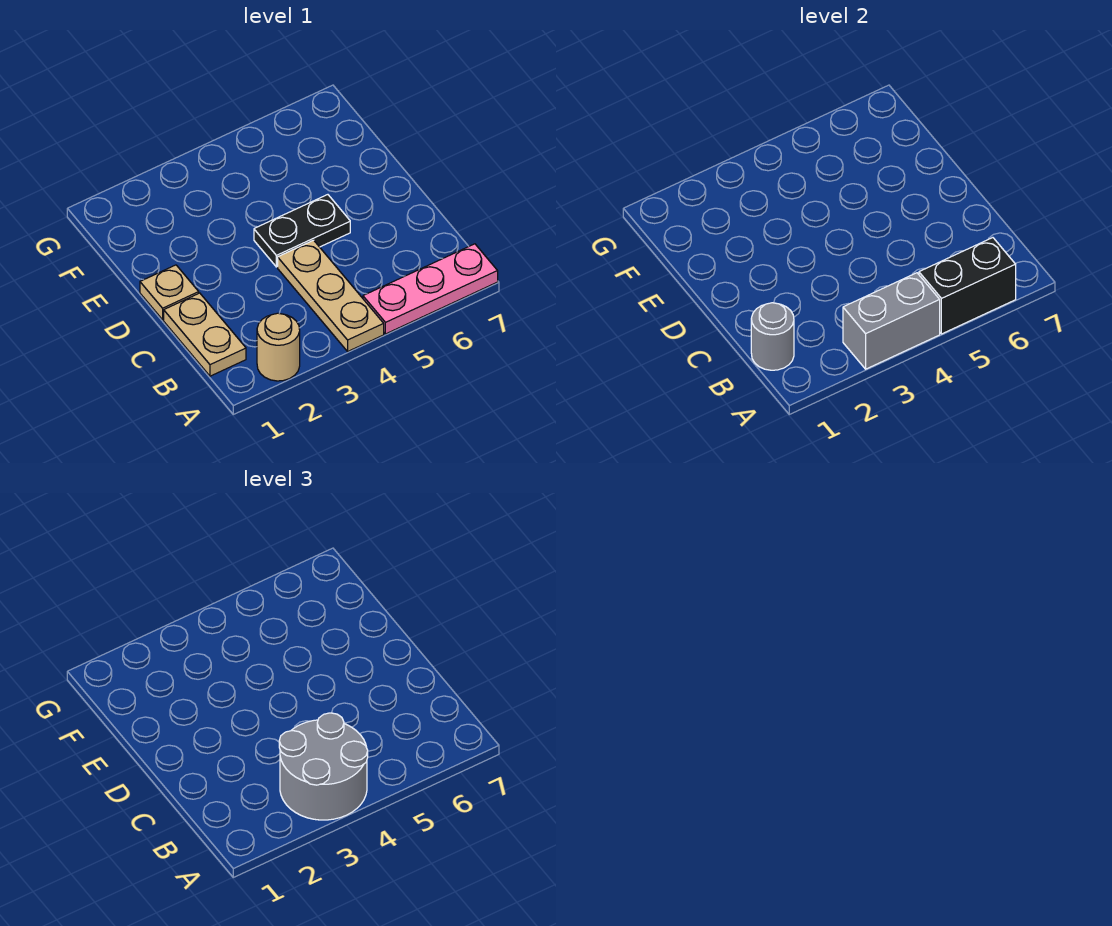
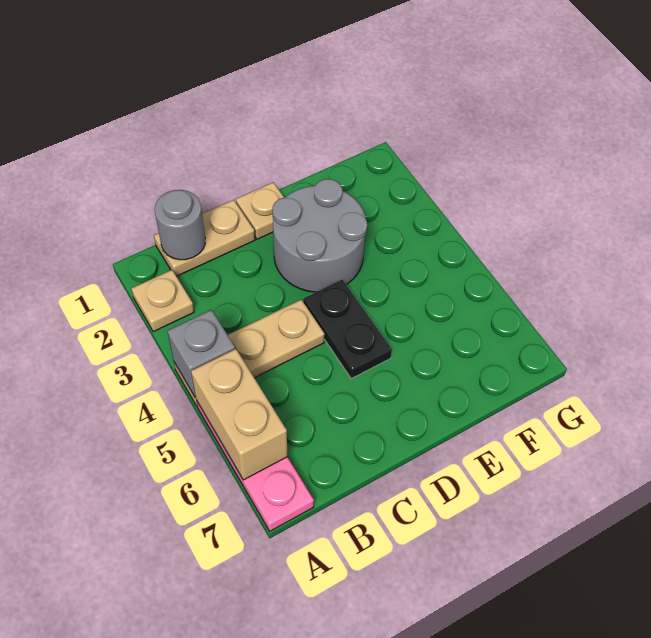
tan 1x1 round brick [257,313,300,381] -> tan 1x1 plate [131,270,194,332]
grey 1x2 brick [843,273,940,369] -> grey 1x1 brick [167,310,235,397]
grey 2x2 round brick [279,713,368,820] -> grey 2x2 round brick moved to [273,179,367,292]
black 1x2 brick [919,238,1016,334] -> tan 1x2 brick [191,349,287,480]

